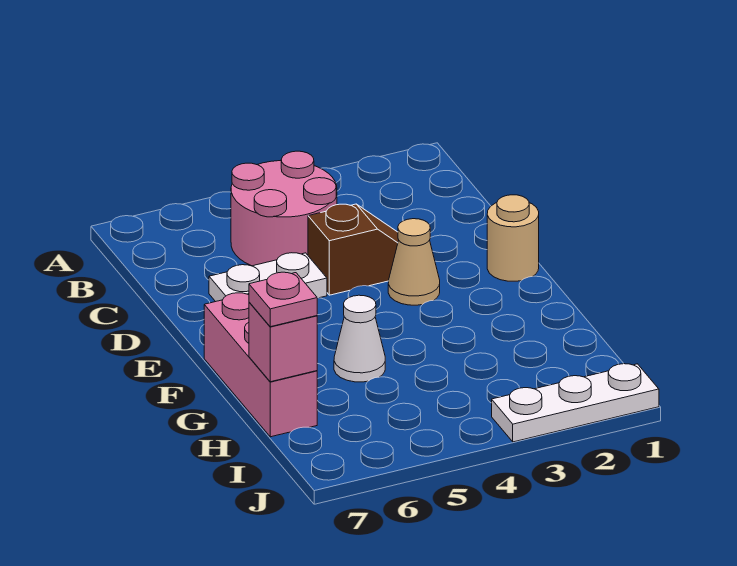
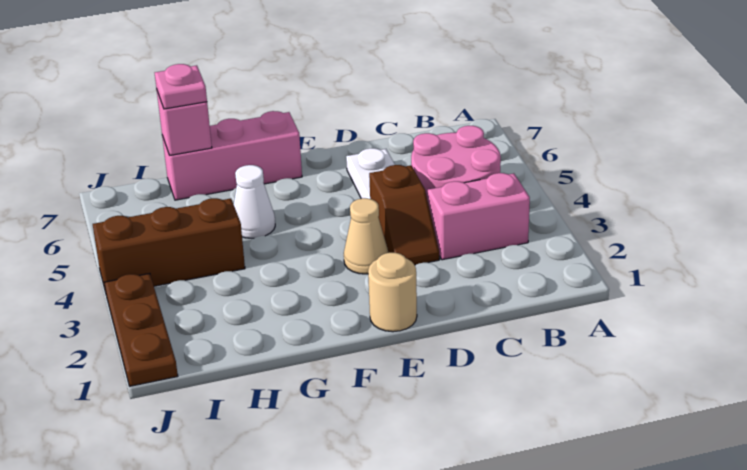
none -> pink 1x2 brick [428,173,530,260]
none -> brown 1x3 brick [93,198,245,292]
white 1x3 plate [492,364,659,442] -> brown 1x3 plate [104,274,178,386]

